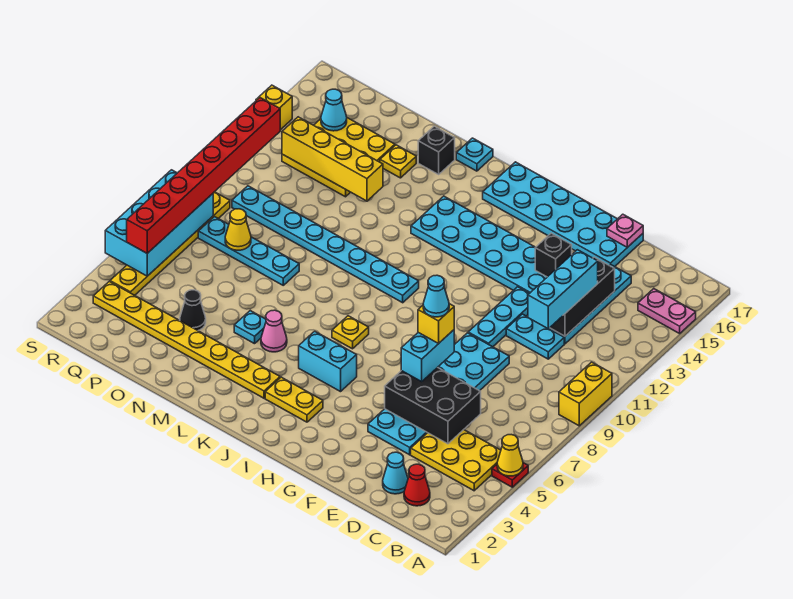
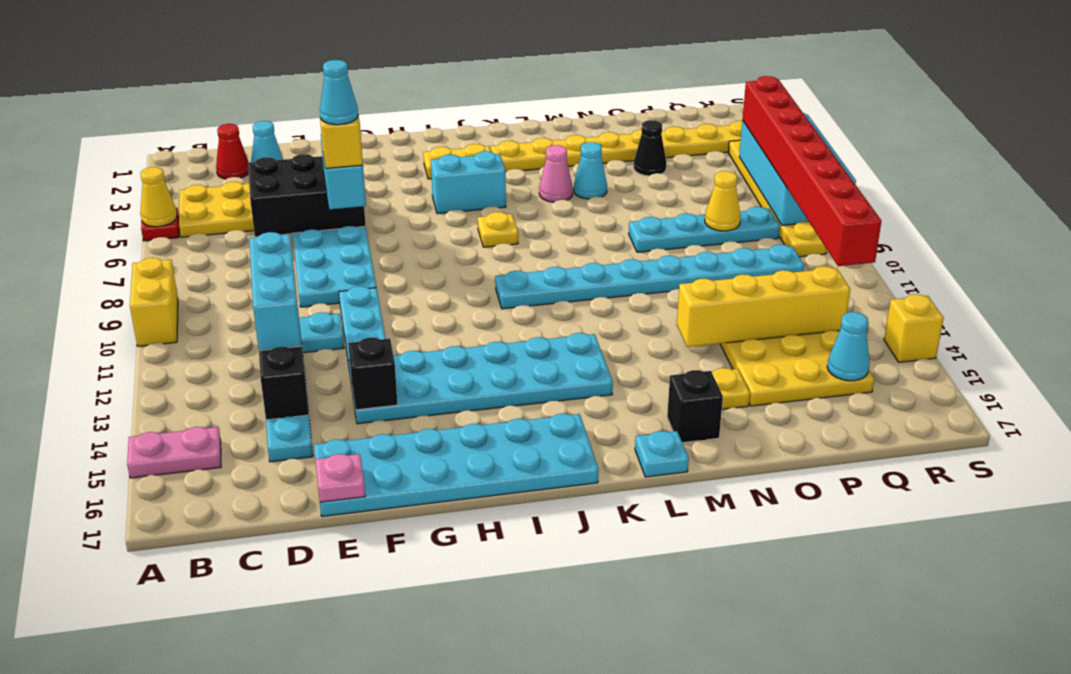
cyan 1x1 plate [234,311,266,344] -> cyan 1x1 cone [574,142,607,199]

